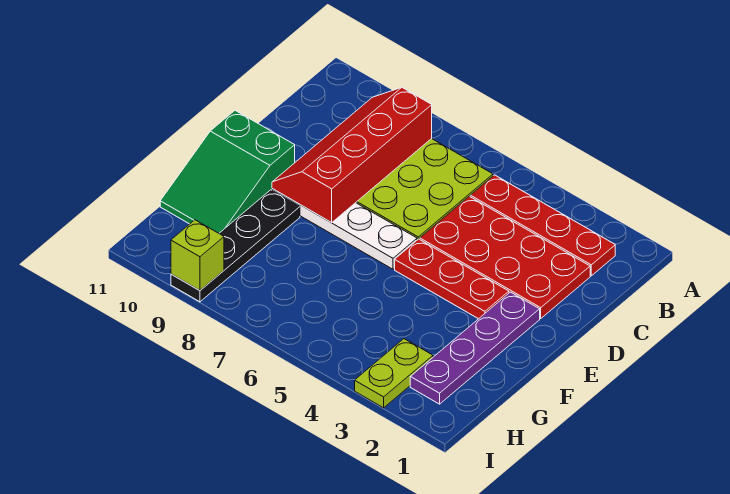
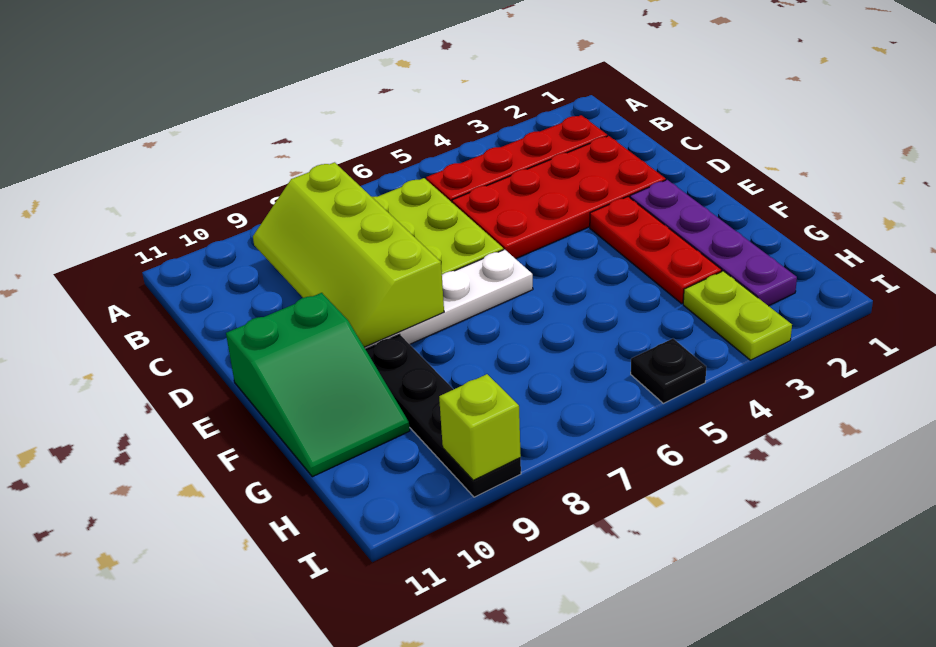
red 2x4 slope [272,88,432,223] -> lime 2x4 slope [253,162,444,347]
red 1x3 plate [395,239,509,319] -> red 1x3 plate turned to [590,197,722,303]
none -> black 1x1 plate [631,338,706,403]

